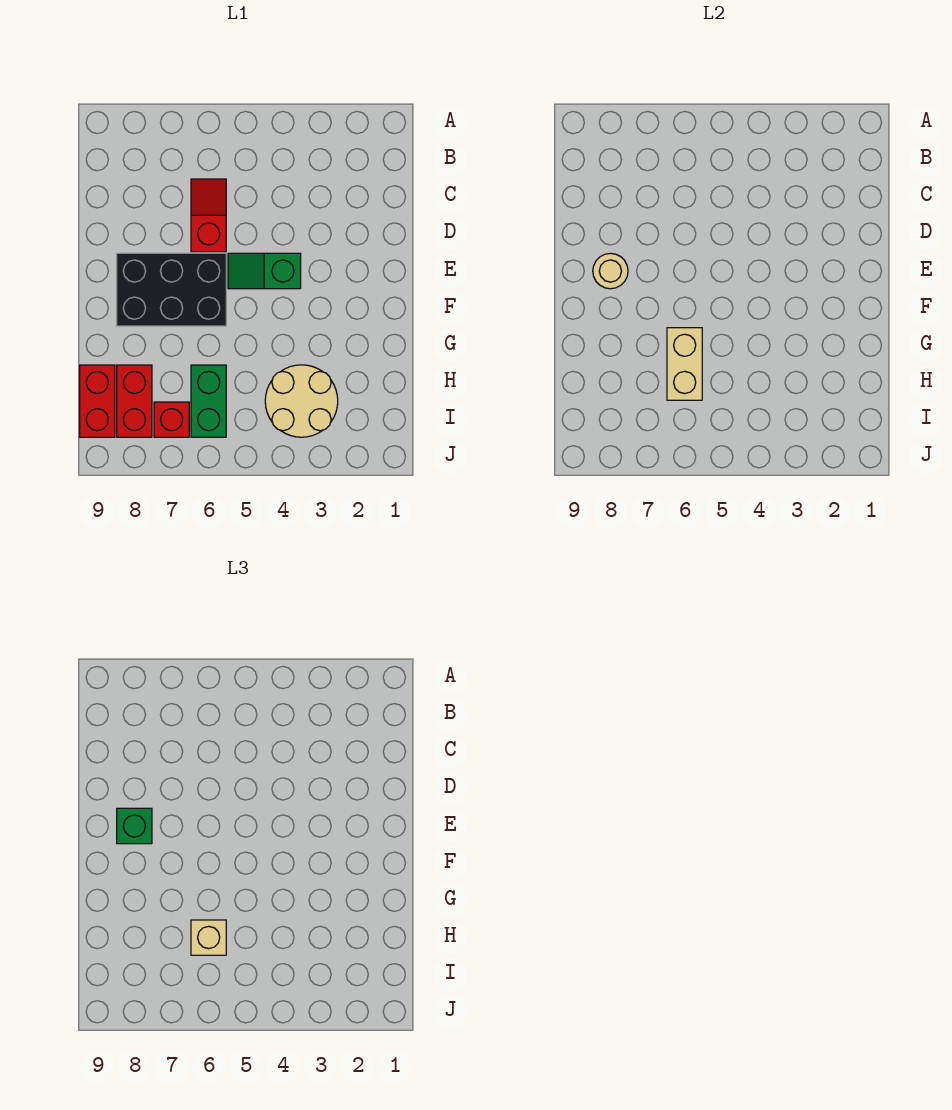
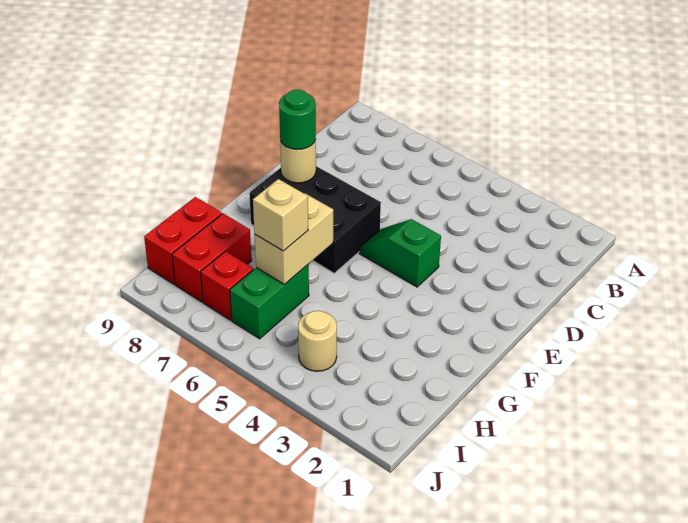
red 1x2 slope [191,179,226,252] -> none
green 1x1 brick [117,808,152,844] -> green 1x1 round brick [279,90,316,150]
tan 2x2 round brick [265,365,338,437] -> tan 1x1 round brick [298,311,337,371]

